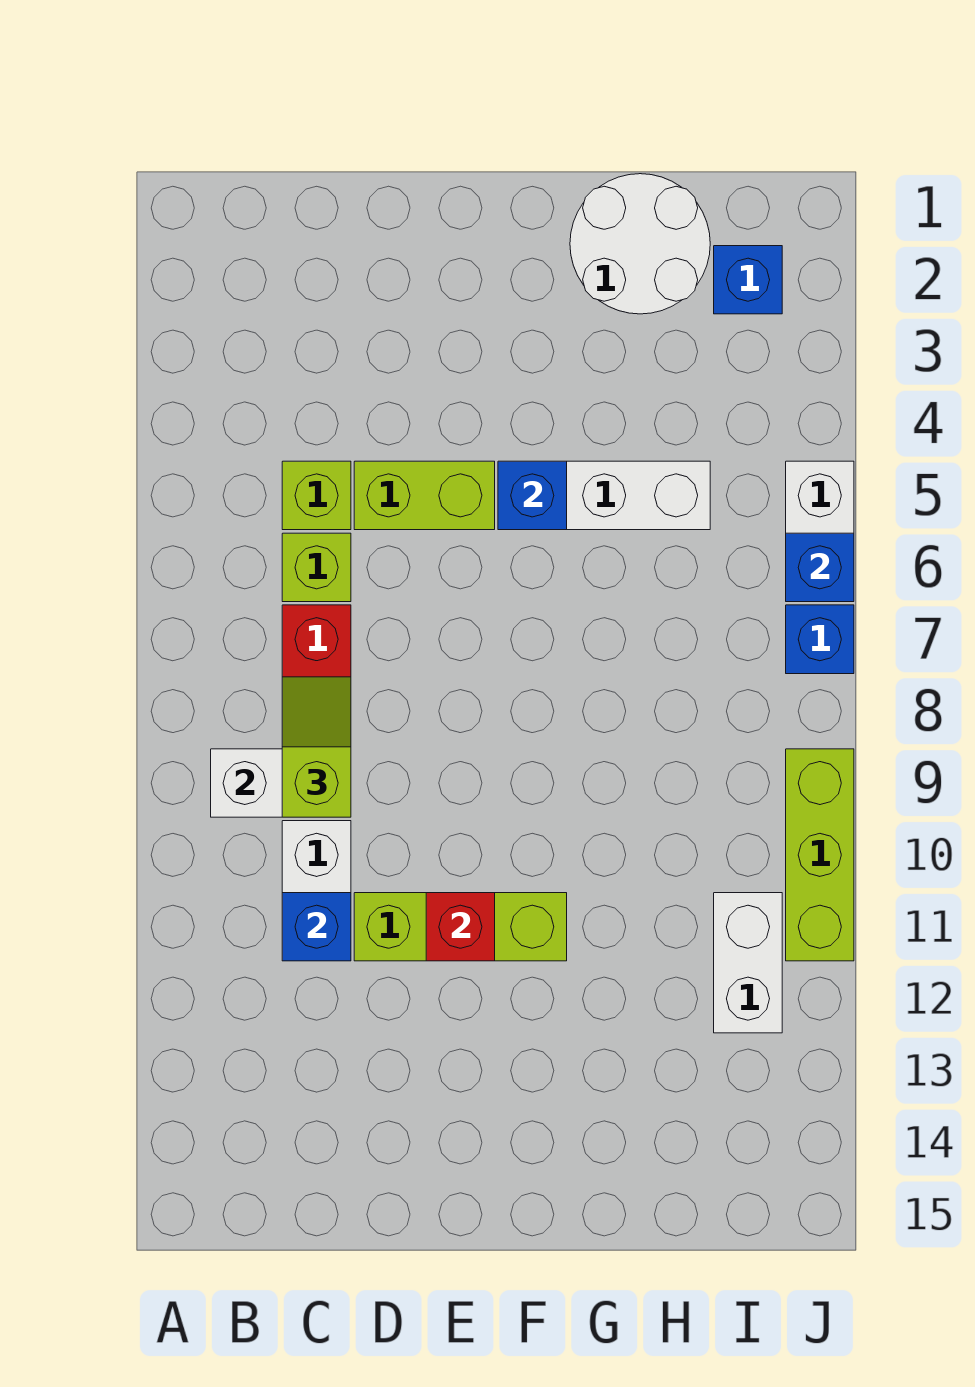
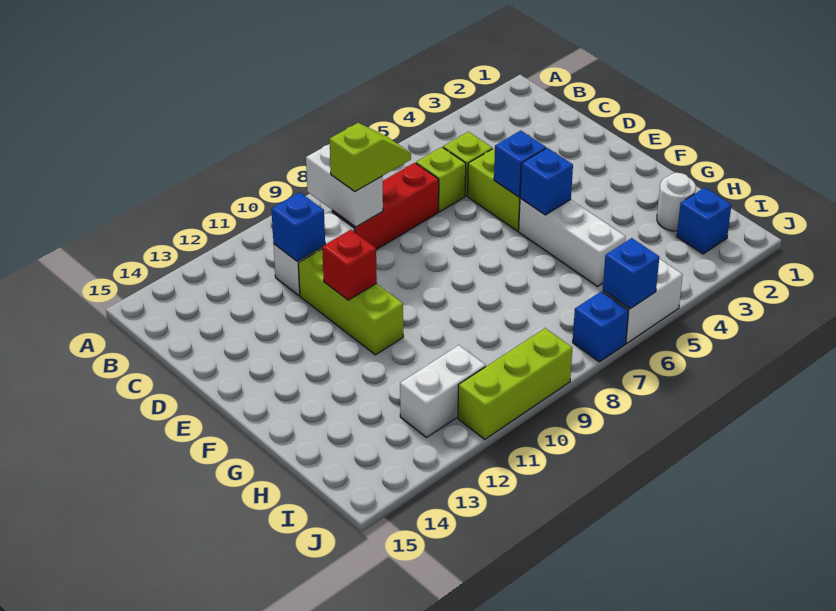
none -> blue 1x1 brick [494,131,546,197]
white 2x2 round brick [570,174,710,314] -> white 1x1 round brick [657,173,696,231]

